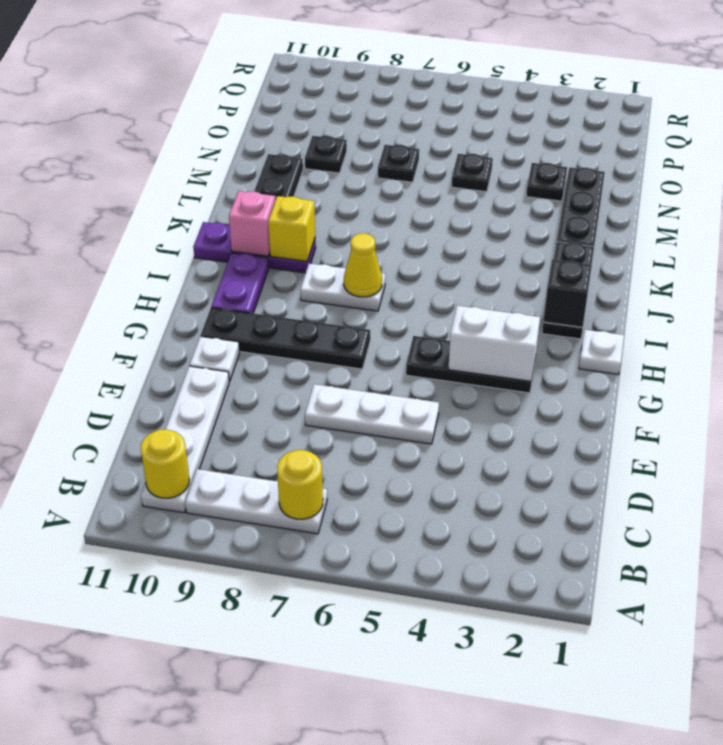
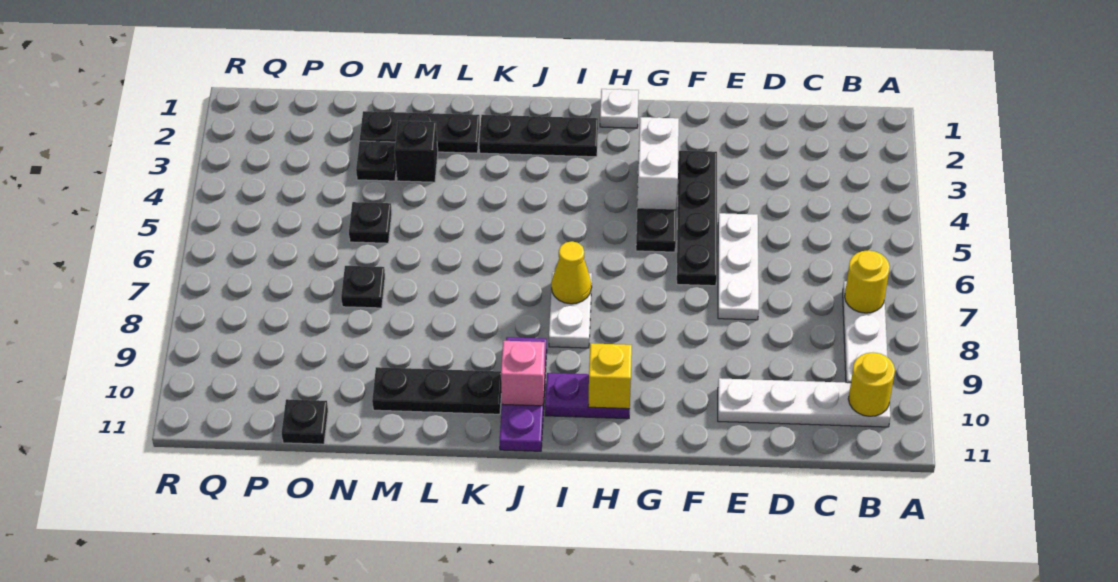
white 1x1 plate [190,336,240,382] -> none
black 1x4 plate [201,308,370,369] -> black 1x4 plate moved to [677,151,717,286]
black 1x1 brick [543,260,592,327] -> black 1x1 brick moved to [395,121,438,182]
yellow 1x1 brick [268,196,315,261] -> yellow 1x1 brick moved to [588,343,632,409]
black 1x1 plate [305,136,347,173] -> black 1x1 plate moved to [282,399,328,444]

